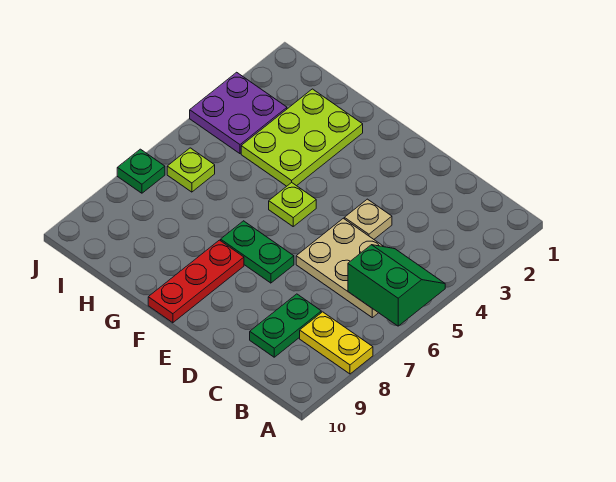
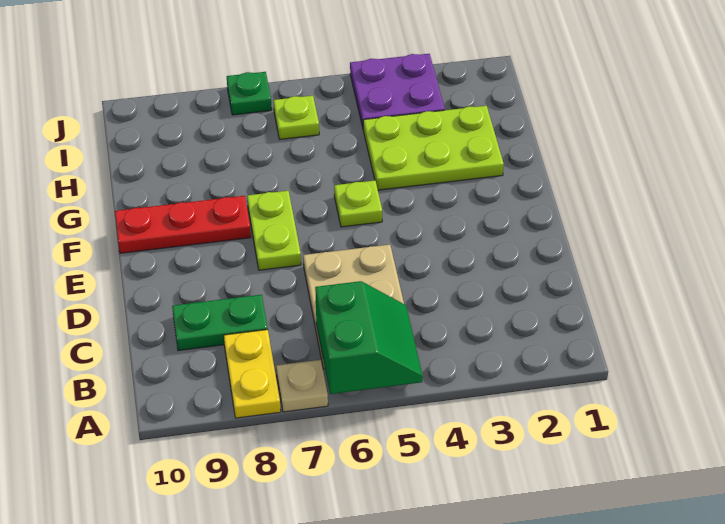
tan 1x1 plate [344,199,392,239] -> tan 1x1 plate moved to [276,360,328,412]
green 1x2 plate [221,221,294,283] -> lime 1x2 plate [247,191,301,270]

